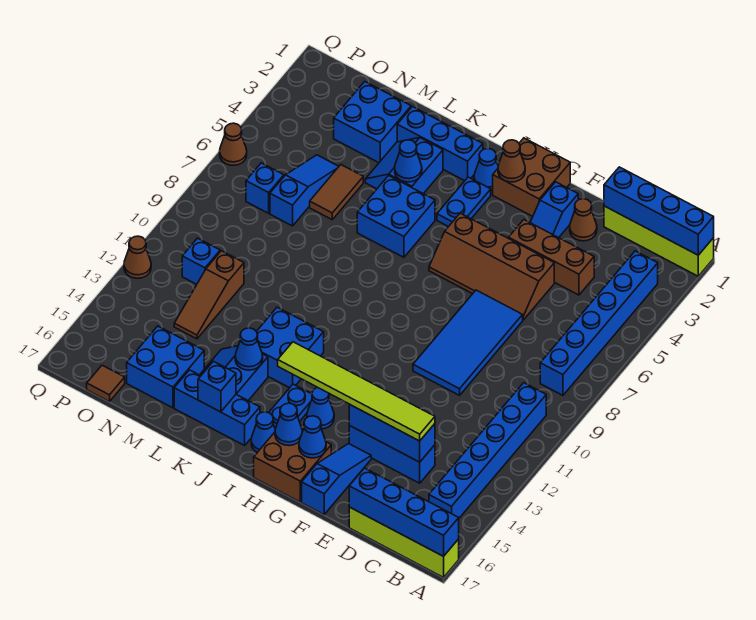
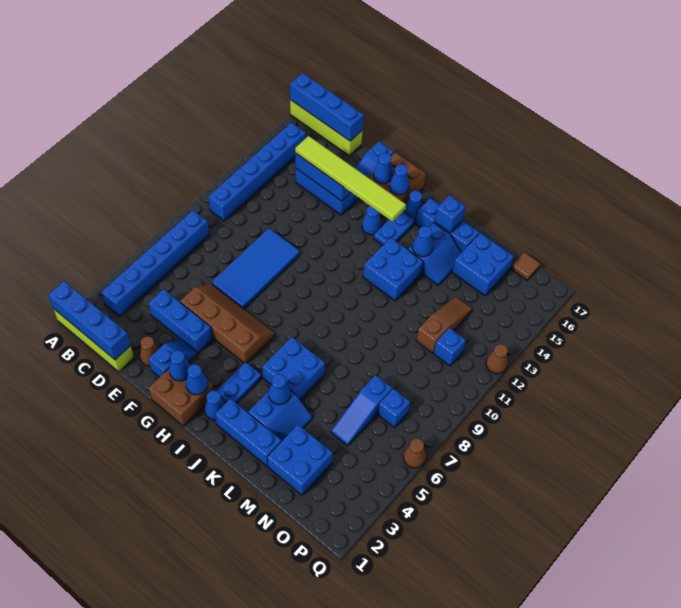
brown 1x3 brick [509,220,594,295] -> blue 1x3 brick [149,289,213,353]
none -> blue 1x1 cone [169,351,190,381]
brown 1x1 cone [498,140,525,182] -> blue 1x1 cone [186,364,208,395]
brown 1x2 tile [310,165,363,219] -> none

